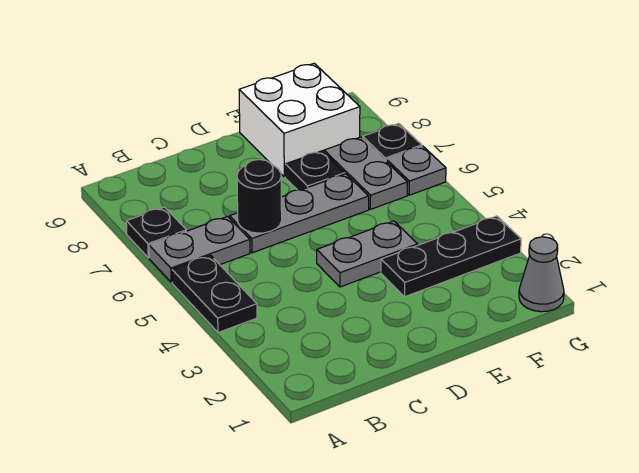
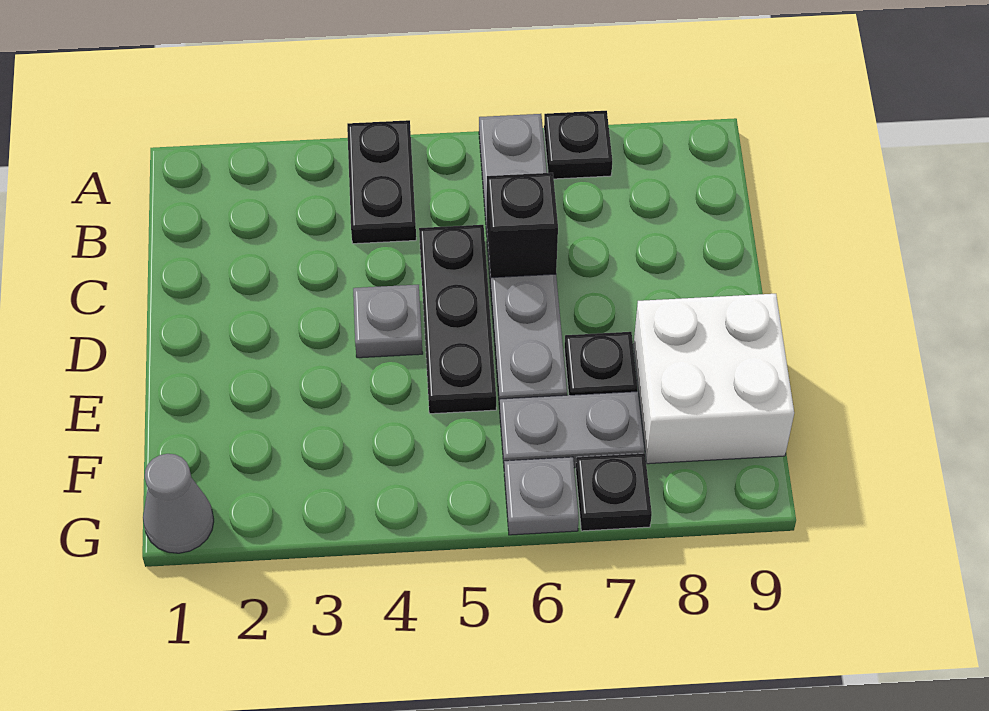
black 1x2 plate [172,255,257,333] -> black 1x2 plate turned to [347,120,416,244]
black 1x1 round brick [237,160,282,233] -> black 1x1 brick [487,173,558,278]
grey 1x2 plate [317,221,418,287] -> grey 1x1 plate [353,285,423,358]
black 1x3 plate [381,216,521,297] -> black 1x3 plate moved to [419,225,496,414]

